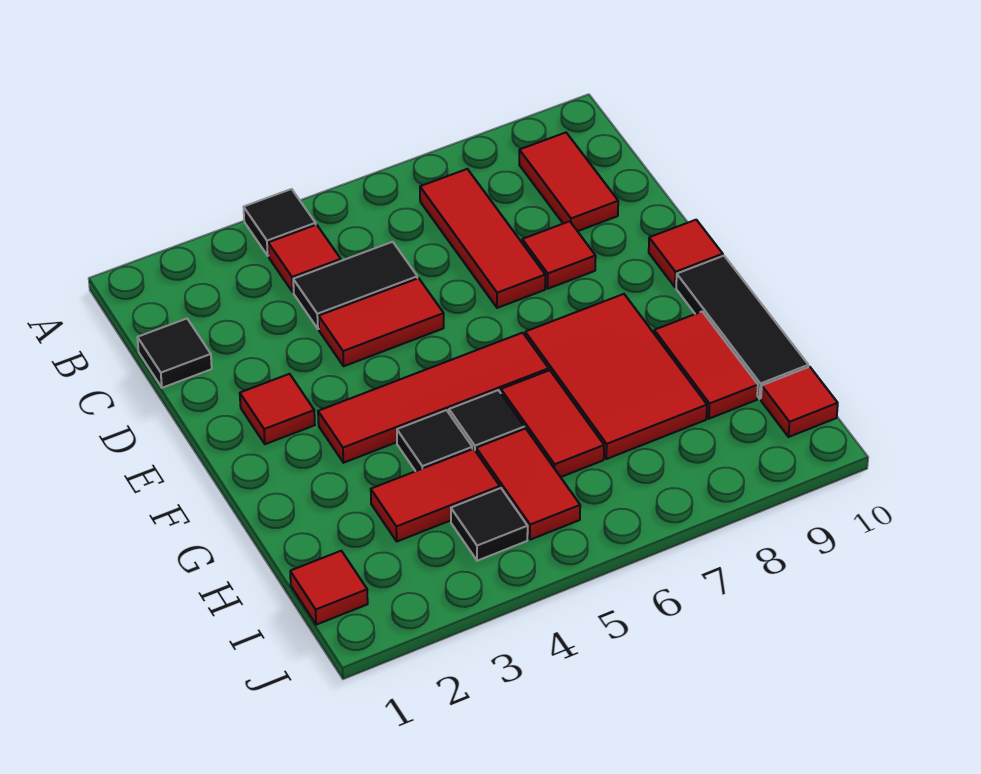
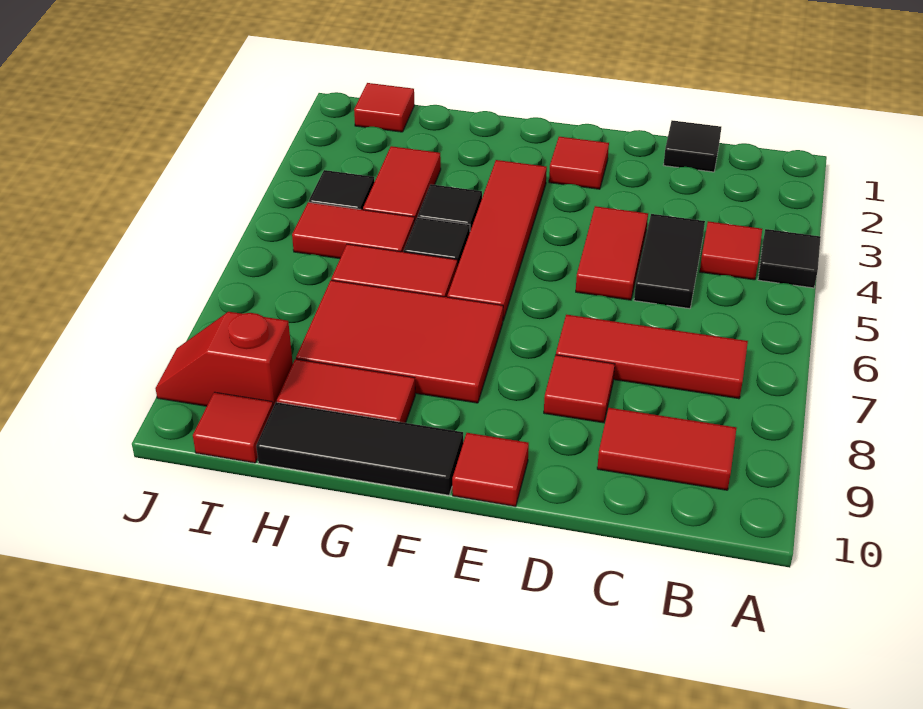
none -> red 1x2 slope [155,312,293,407]

